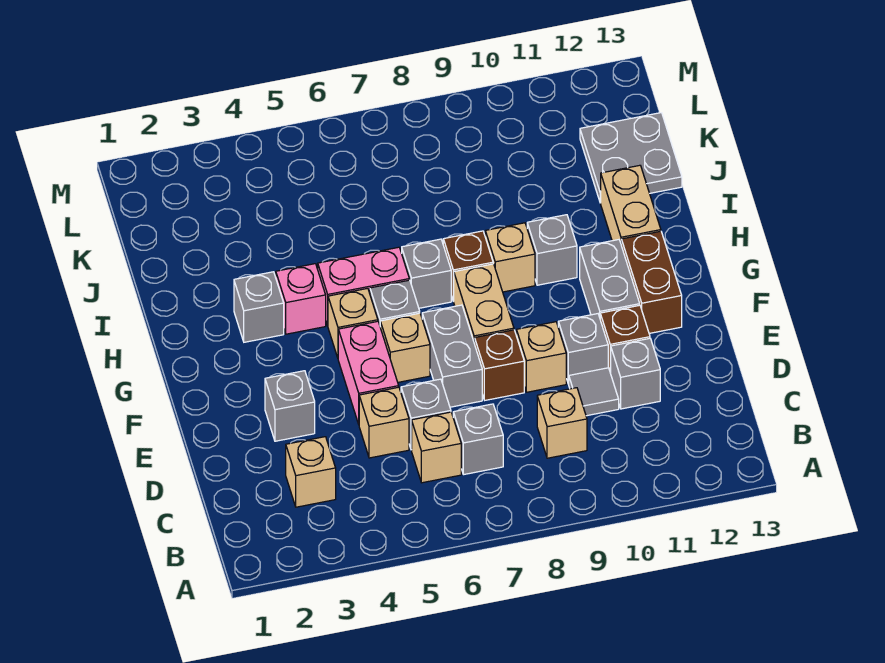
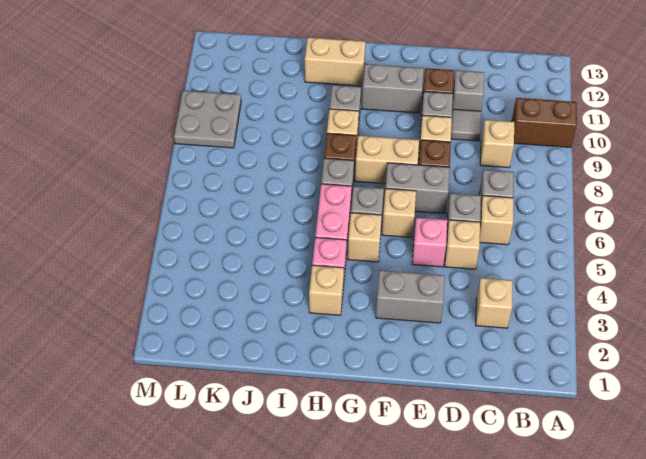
grey 1x1 brick [265,371,315,441] -> grey 1x2 brick [376,270,445,323]
pink 1x2 brick [338,321,399,424] -> pink 1x1 brick [412,218,447,267]
brown 1x2 brick [621,231,682,333] -> brown 1x2 brick moved to [512,98,577,148]
grey 1x1 brick [234,272,284,342] -> tan 1x1 brick [309,265,344,315]
grey 2x2 plate [580,113,682,203] -> grey 2x2 plate moved to [174,91,241,148]

